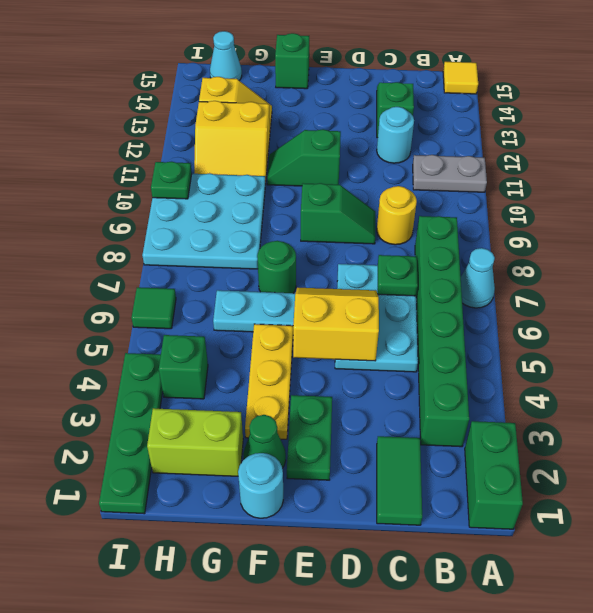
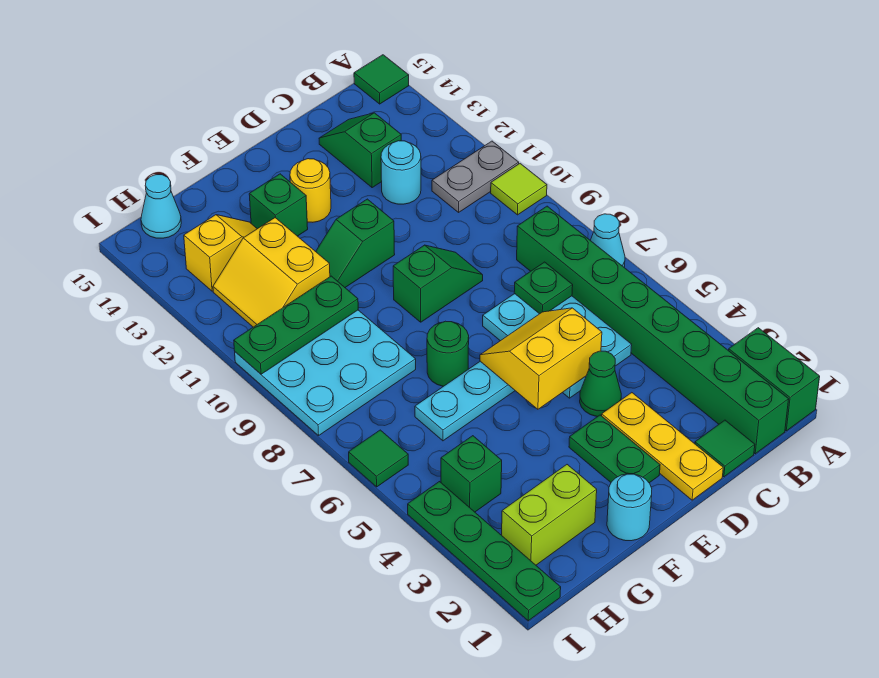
none -> lime 1x1 tile [491,164,547,215]
yellow 1x1 tile [443,62,478,94] -> green 1x1 tile [354,55,409,104]
green 1x6 brick [415,216,469,447] -> green 1x8 brick [517,206,789,454]
green 1x2 tile [377,436,422,525] -> green 1x1 tile [695,420,755,477]
yellow 1x1 round brick [377,186,417,245] -> yellow 1x1 round brick moved to [290,159,331,222]
green 1x1 cone [243,415,286,468] -> green 1x1 cone moved to [580,351,621,417]
yellow 1x3 plate [245,324,293,439] -> yellow 1x3 plate moved to [602,393,723,500]
green 1x1 brick [275,33,309,89] -> green 1x1 brick moved to [249,174,308,236]
yellow 2x2 slope [194,101,270,185] -> yellow 2x2 slope turned to [213,218,330,327]
green 1x1 plate [151,162,192,199] -> green 1x3 plate [234,276,358,374]

